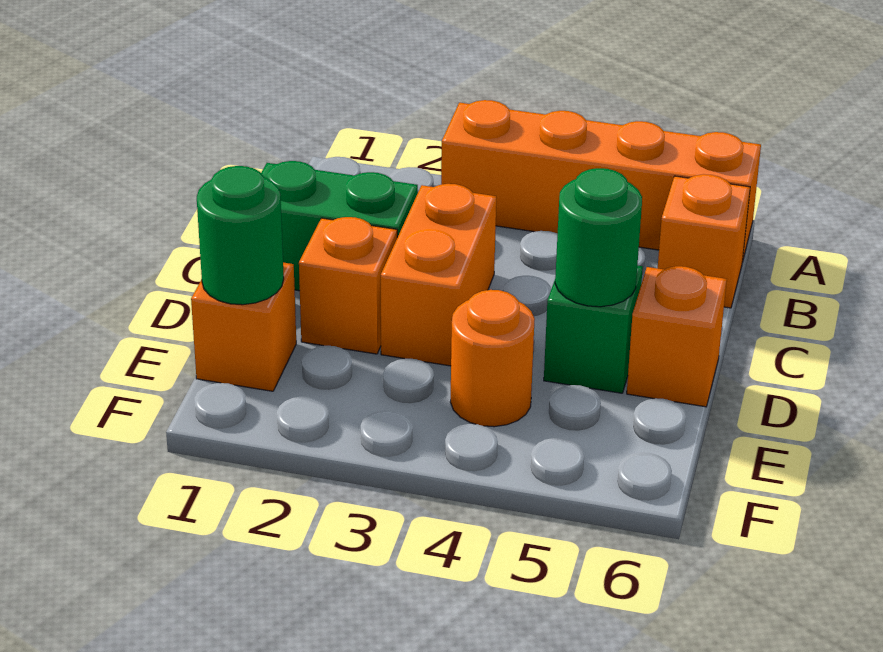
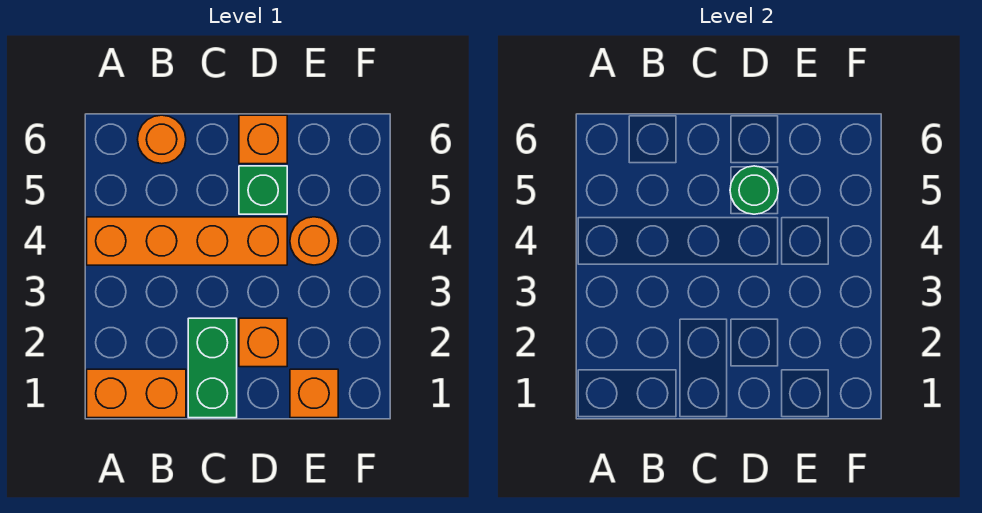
orange 1x4 brick [441,100,761,262] -> orange 1x4 brick turned to [87,217,287,265]
orange 1x1 brick [658,174,750,308] -> orange 1x1 round brick [138,115,186,164]
orange 1x2 brick [381,184,496,366] -> orange 1x2 brick moved to [87,369,186,418]
green 1x1 round brick [197,166,284,305] -> none

